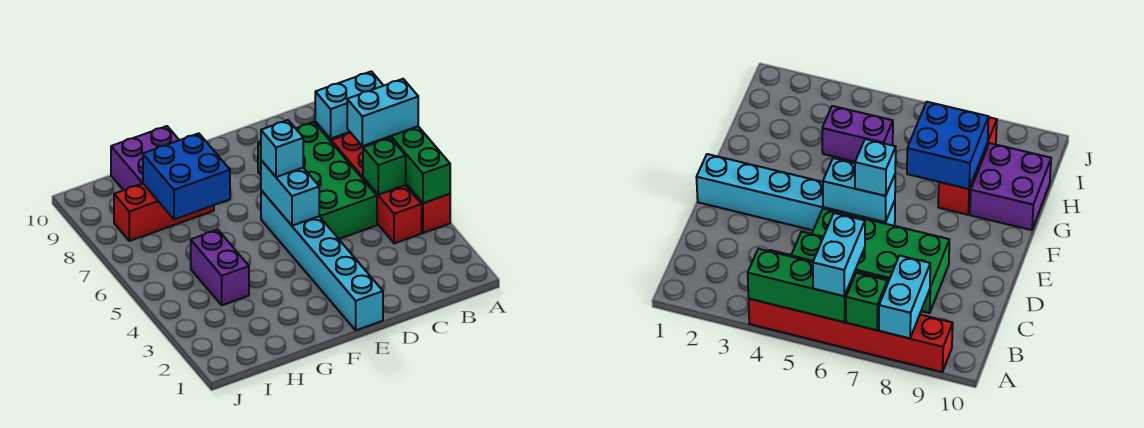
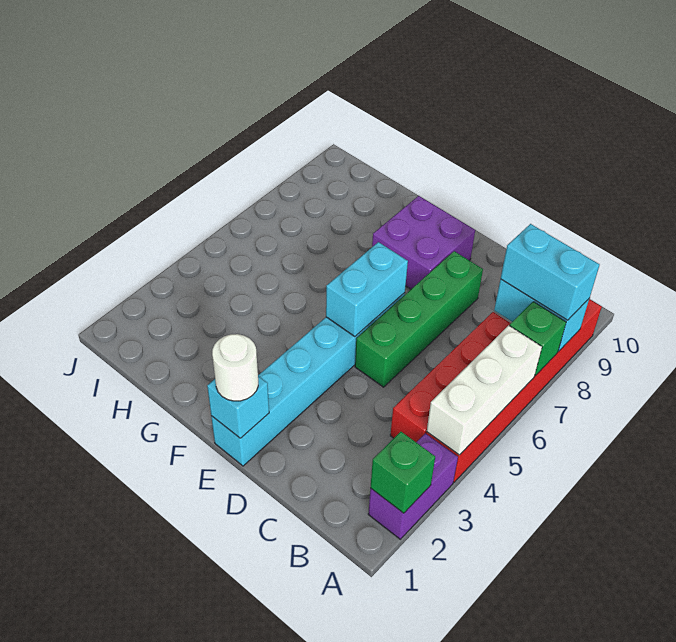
green 1x3 brick [376,126,450,203] -> white 1x3 brick [427,325,542,455]
cyan 1x2 brick [347,79,418,146] -> cyan 1x2 brick moved to [501,224,600,320]
green 1x1 brick [363,138,406,195] -> green 1x1 brick moved to [370,432,435,513]
green 2x4 brick [258,122,377,239] -> green 1x4 brick [355,251,483,387]
none -> white 1x1 round brick [212,334,258,401]
cyan 1x1 brick [261,120,303,177] -> cyan 1x1 brick moved to [207,376,269,438]
blue 2x2 brick [143,133,230,219] -> none
red 1x3 brick [114,184,214,241] -> none
purple 2x2 brick [111,126,179,190] -> purple 2x2 brick moved to [372,196,475,289]
purple 1x2 brick [191,230,249,305] -> purple 1x2 brick moved to [368,433,458,539]

